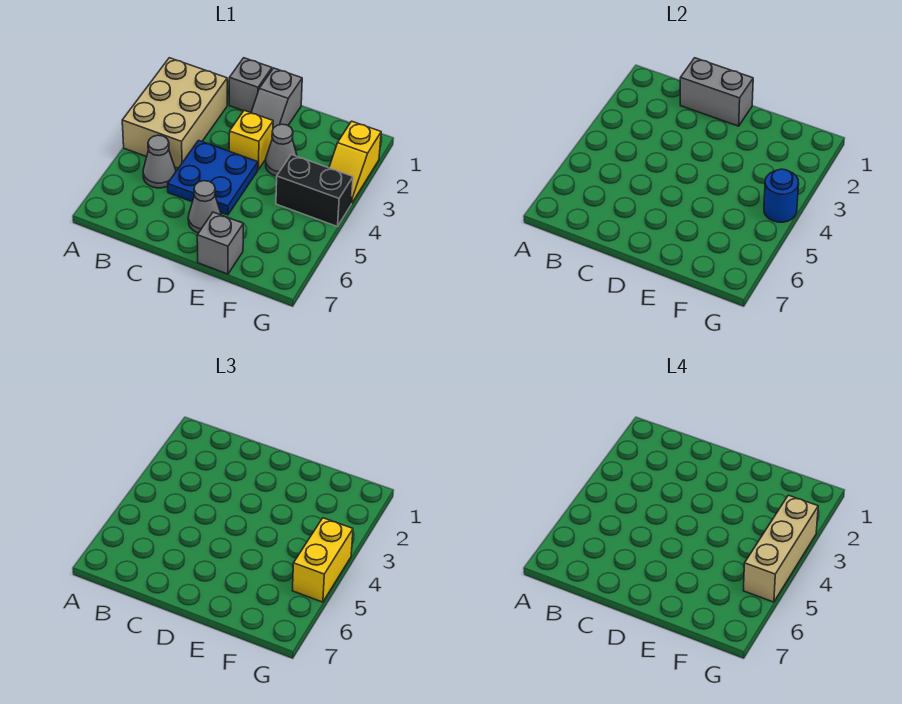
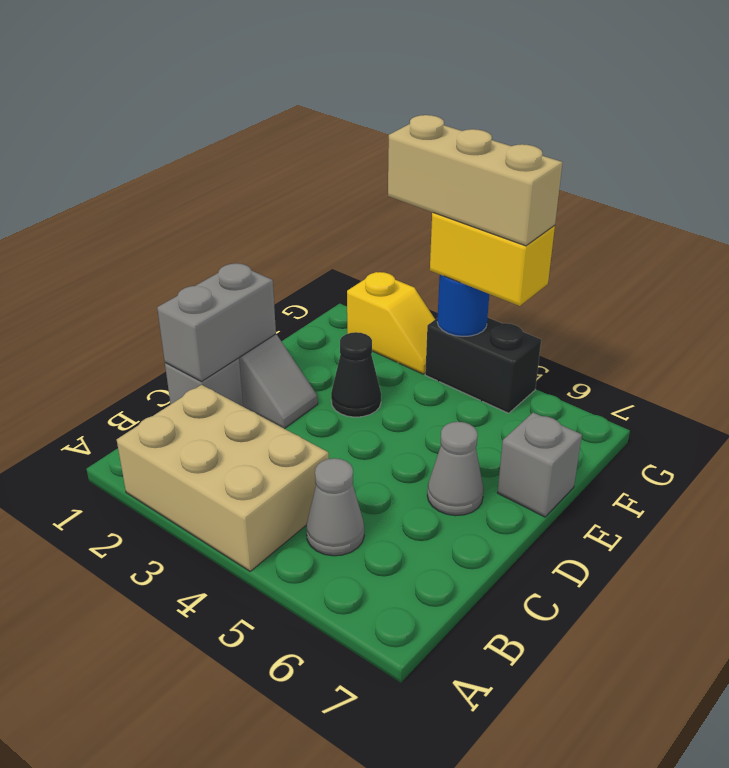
blue 2x2 plate [168,140,258,215] -> none
yellow 1x1 brick [229,110,273,169] -> none
grey 1x1 cone [266,124,297,176] -> black 1x1 cone [331,332,381,417]
black 1x2 brick [276,155,353,227] -> black 1x2 brick turned to [425,317,541,413]

